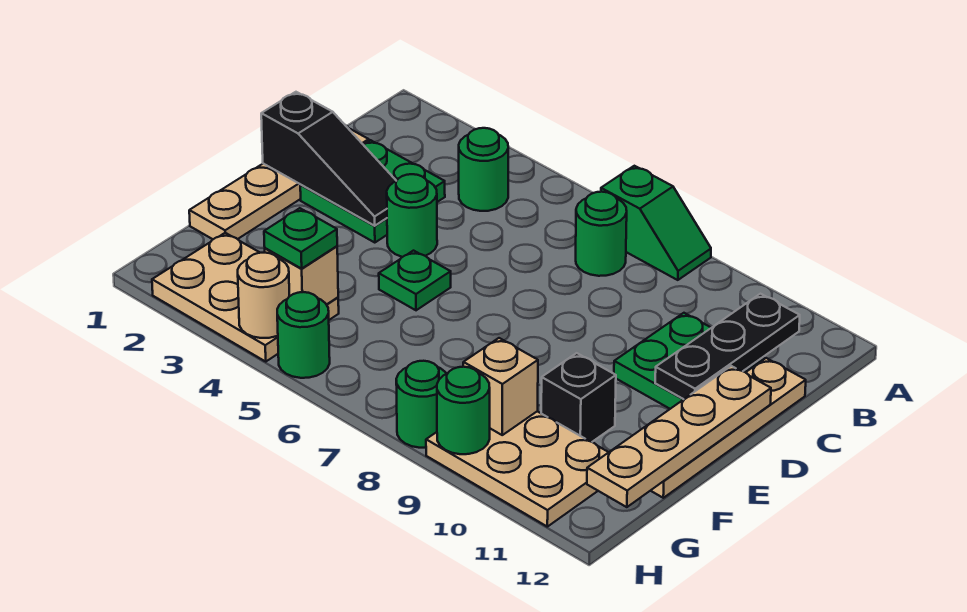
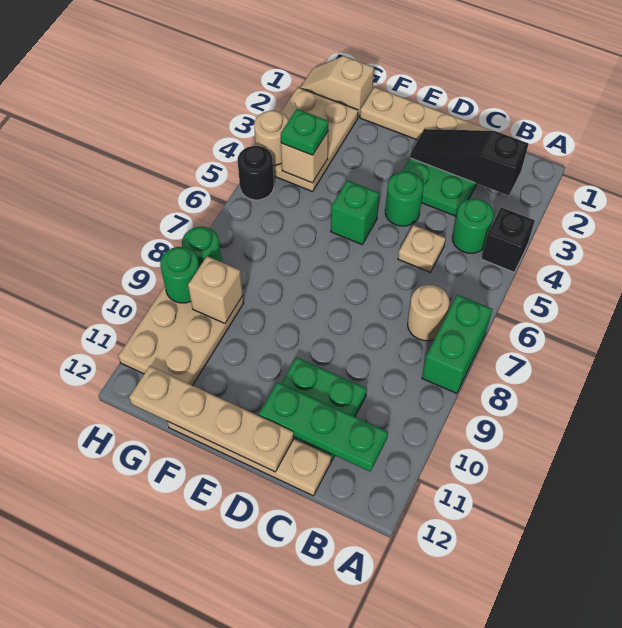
green 1x2 slope [601,166,711,280] -> green 1x2 brick [422,295,492,393]
green 1x1 round brick [576,192,627,276] -> tan 1x1 round brick [408,285,449,341]
black 1x3 plate [655,294,800,399] -> green 1x3 plate [259,382,388,472]
none -> tan 1x1 plate [398,225,446,272]
black 1x3 slope [261,92,396,226] -> black 1x3 slope turned to [410,129,528,196]
green 1x1 plate [379,251,451,310] -> green 1x1 brick [331,180,379,245]
black 1x1 brick [541,353,616,442] -> black 1x1 brick moved to [481,207,535,272]
none -> tan 1x2 slope [300,56,374,117]
green 1x1 round brick [277,292,330,378] -> black 1x1 round brick [238,146,274,200]

